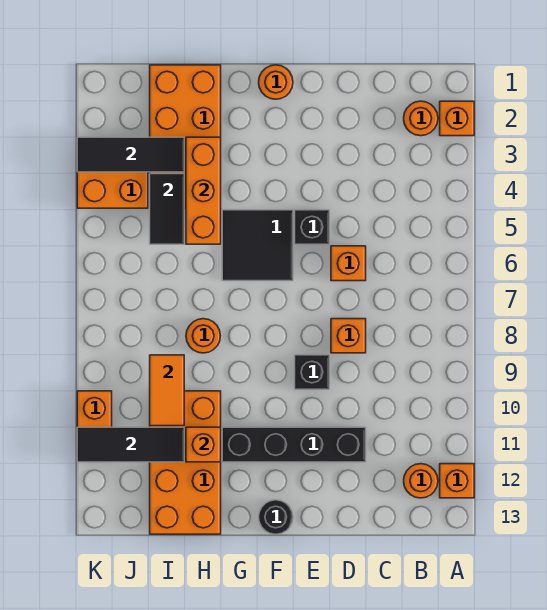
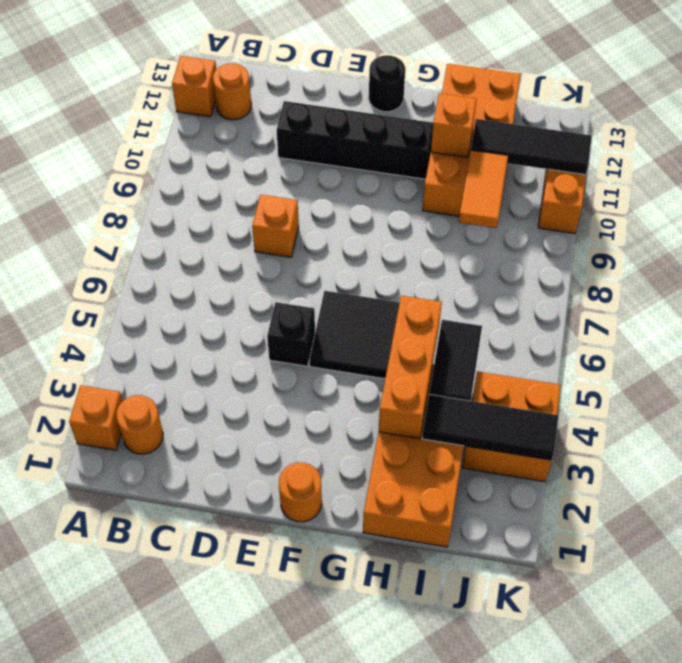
orange 1x1 brick [331,246,366,281] -> none
black 1x1 brick [295,355,329,389] -> none
orange 1x1 round brick [186,319,220,353] -> none

